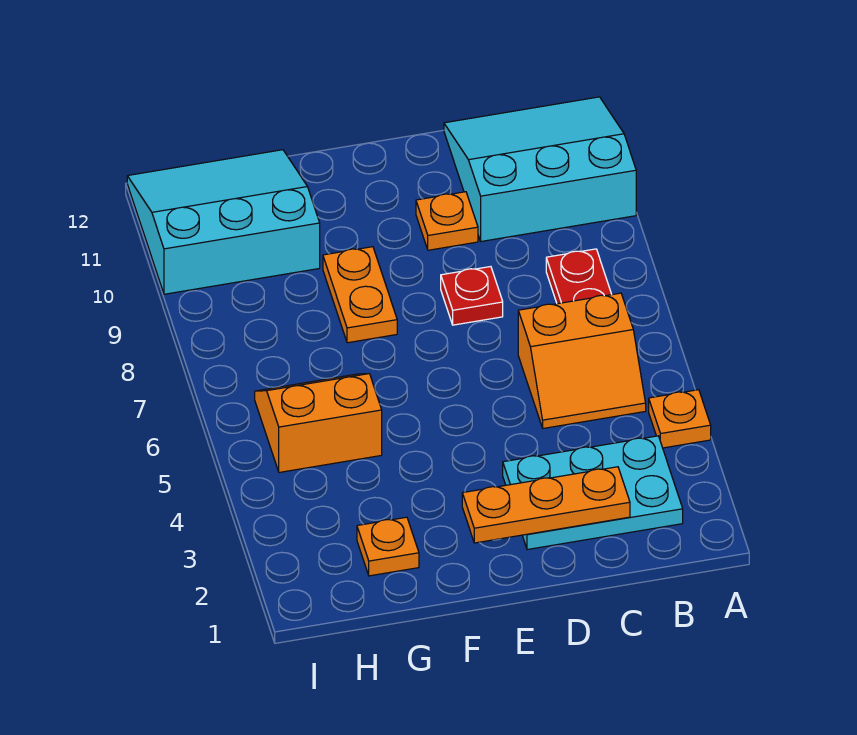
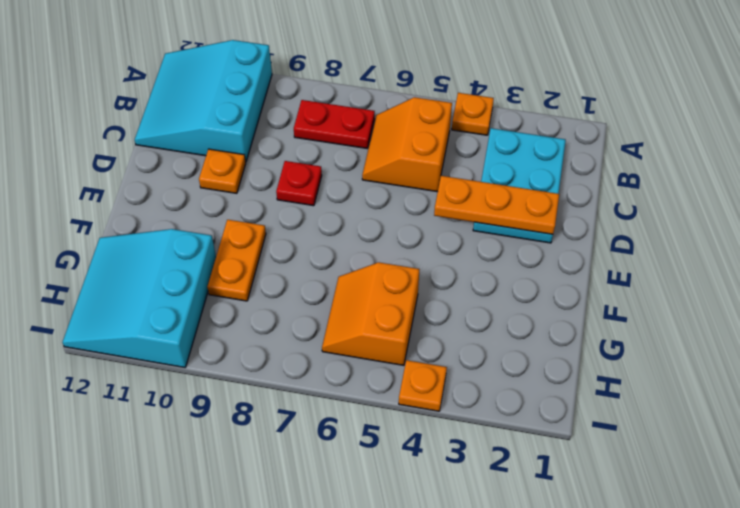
orange 2x2 slope [518,293,646,428] -> orange 2x2 slope turned to [362,97,452,192]
orange 1x3 plate [462,467,630,543] -> orange 1x3 plate turned to [434,176,559,234]
orange 1x2 plate [323,247,397,343] -> orange 1x2 plate turned to [207,220,266,301]
orange 1x1 plate [357,517,419,576] -> orange 1x1 plate moved to [399,360,447,411]

